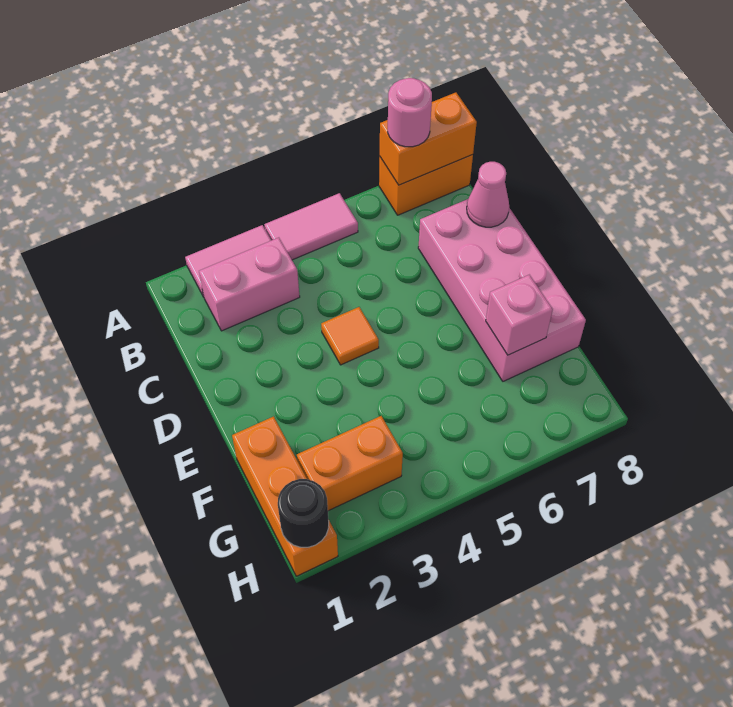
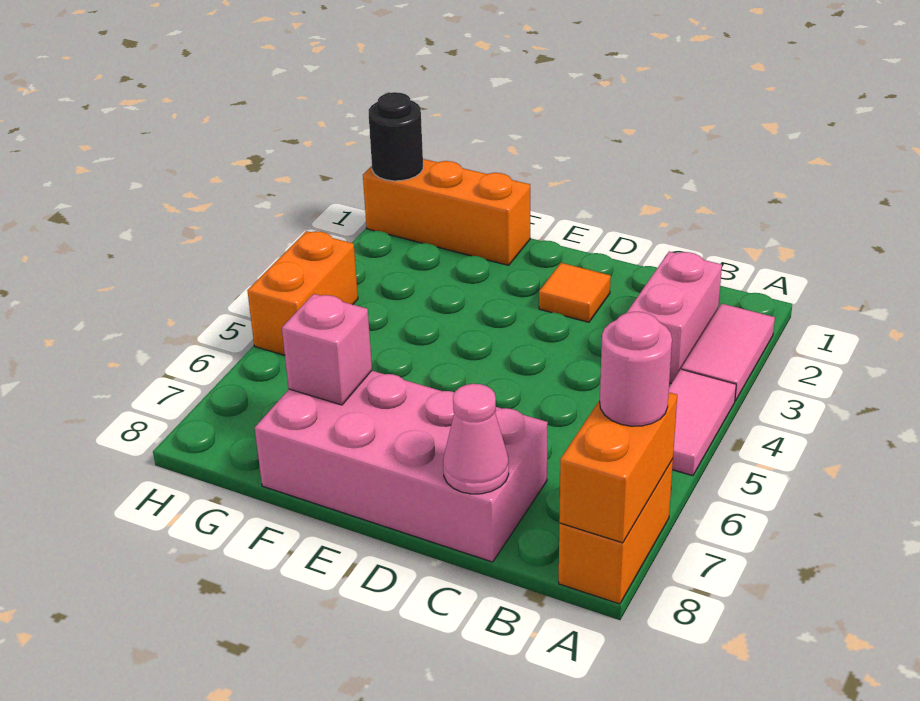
orange 1x1 tile [321,307,379,365] -> orange 1x1 tile moved to [539,263,611,322]
orange 1x2 brick [297,416,403,511] -> orange 1x2 brick moved to [247,231,358,355]

